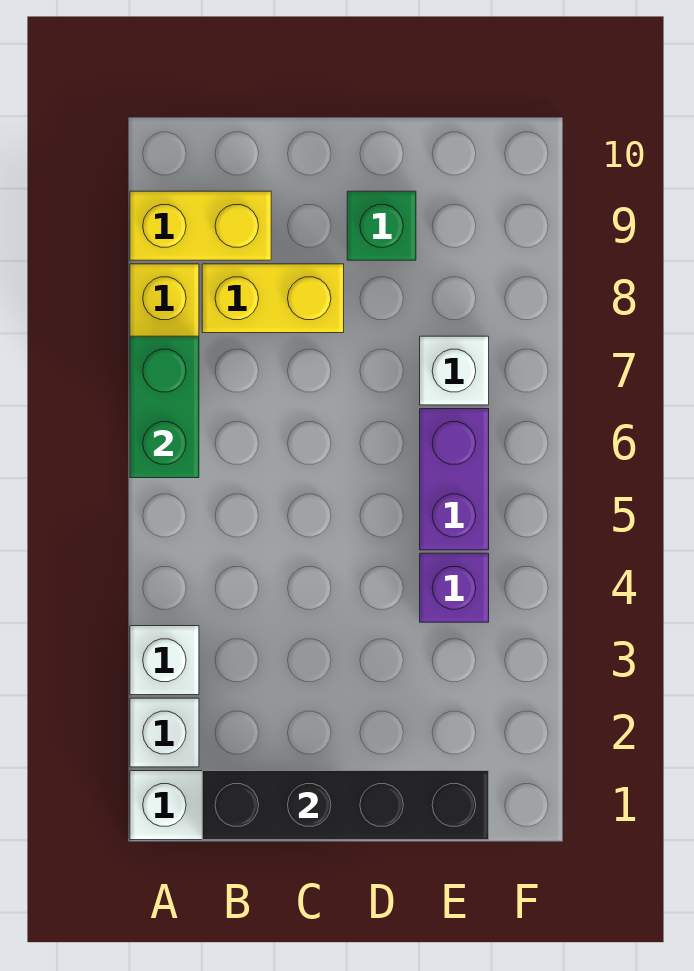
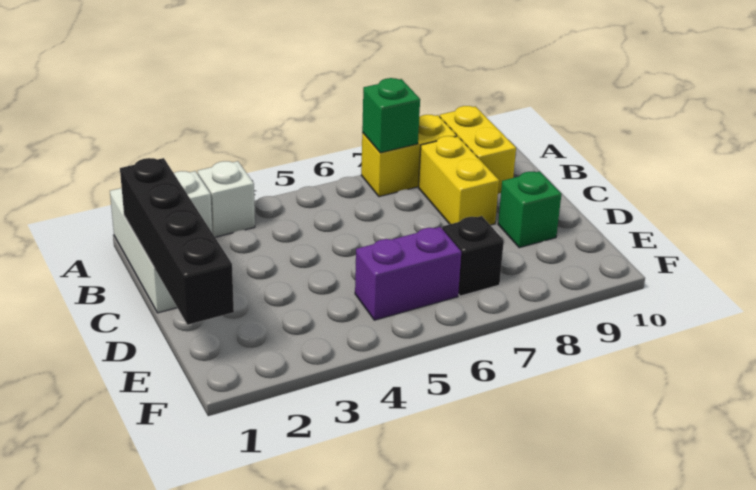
green 1x2 brick [130,336,199,478] -> green 1x1 brick [362,78,420,153]
purple 1x1 brick [420,553,489,622] -> none
white 1x1 brick [420,336,489,405] -> black 1x1 brick [442,216,504,296]

